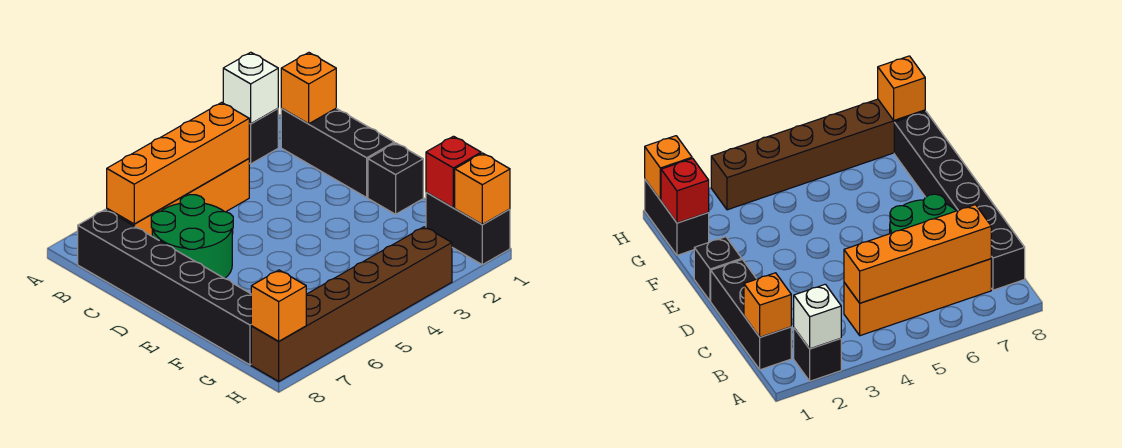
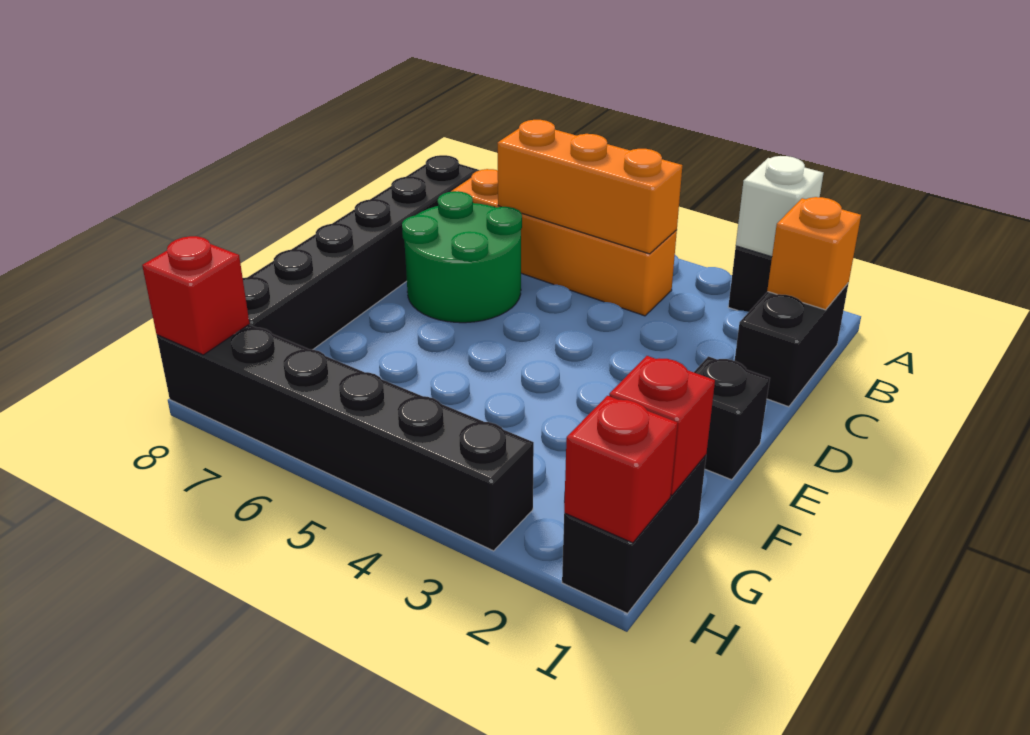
black 1x3 brick [281,108,394,197] -> black 1x2 brick [735,283,849,407]
orange 1x4 brick [107,102,249,224] -> orange 1x3 brick [497,120,682,254]
orange 1x1 brick [455,153,510,225] -> red 1x1 brick [564,396,678,543]
brown 1x6 brick [251,227,452,381] -> black 1x6 brick [157,325,534,551]
orange 1x1 brick [251,270,306,341] -> red 1x1 brick [142,236,249,355]

